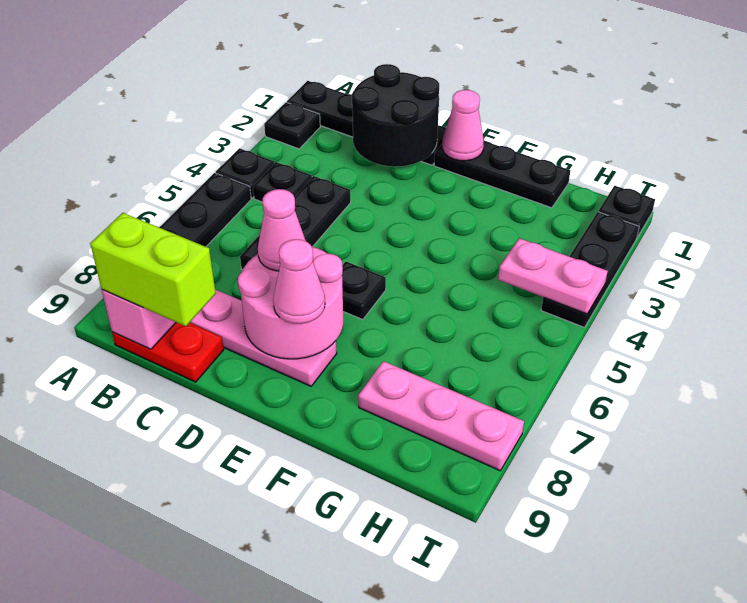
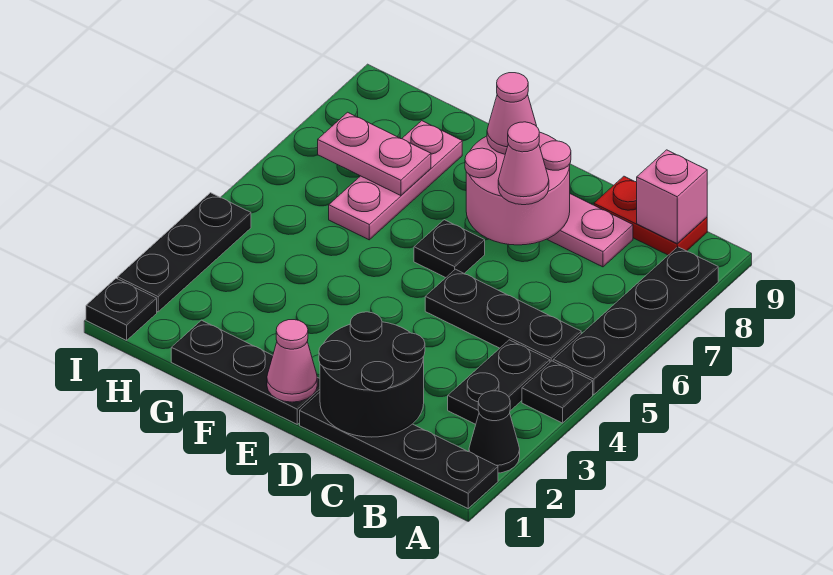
black 1x1 plate [264,102,320,149] -> black 1x1 cone [469,391,520,473]
black 1x1 plate [253,162,312,202] -> black 1x2 plate [448,340,550,424]
lime 1x2 brick [90,213,216,326] -> none
black 1x3 plate [240,176,351,270] -> black 1x3 plate turned to [425,269,581,362]
pink 1x3 plate [358,361,524,471] -> pink 1x3 plate turned to [329,121,462,240]
pink 1x2 plate [498,238,608,314] -> pink 1x2 plate moved to [318,112,431,196]

